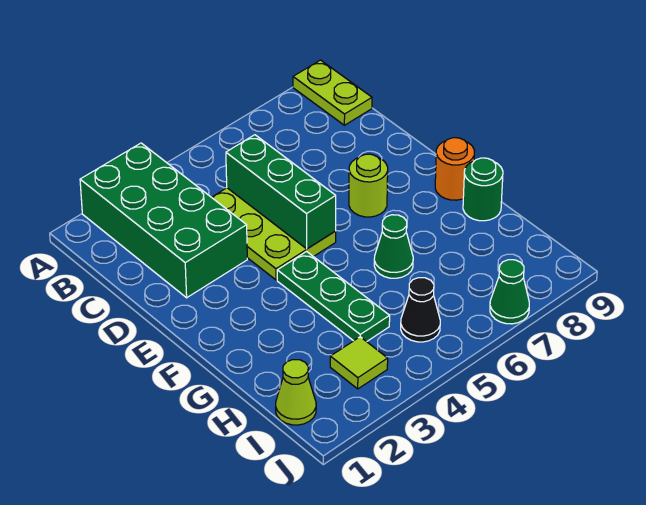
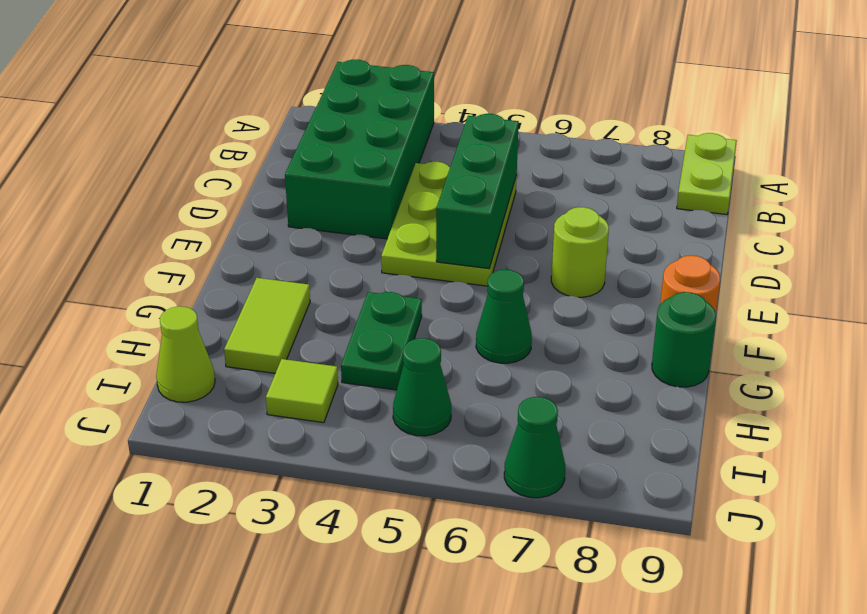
green 1x3 plate [277,252,390,342] -> green 1x2 plate [341,292,422,390]
none -> lime 1x2 tile [224,278,310,373]
black 1x1 cone [401,278,440,342] -> green 1x1 cone [393,338,451,436]

